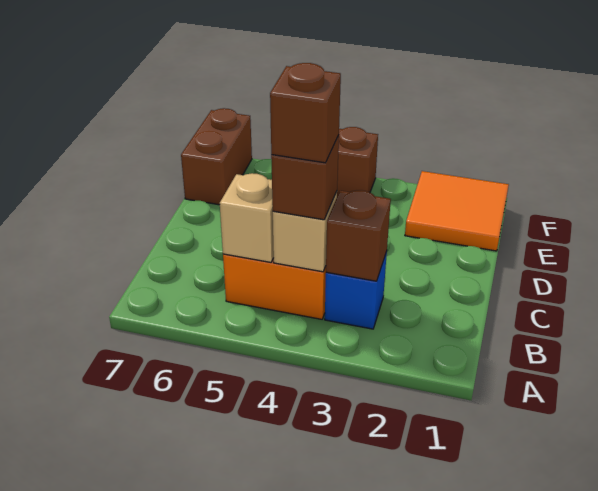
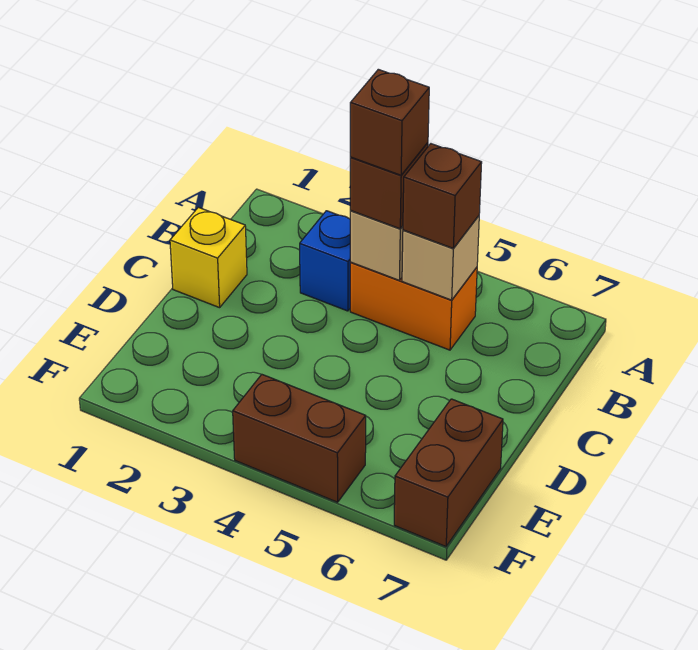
brown 1x1 brick [326,190,391,281] -> brown 1x1 brick moved to [403,144,482,248]
none -> yellow 1x1 brick [170,207,247,308]
orange 2x2 tile [405,171,509,251] -> none

